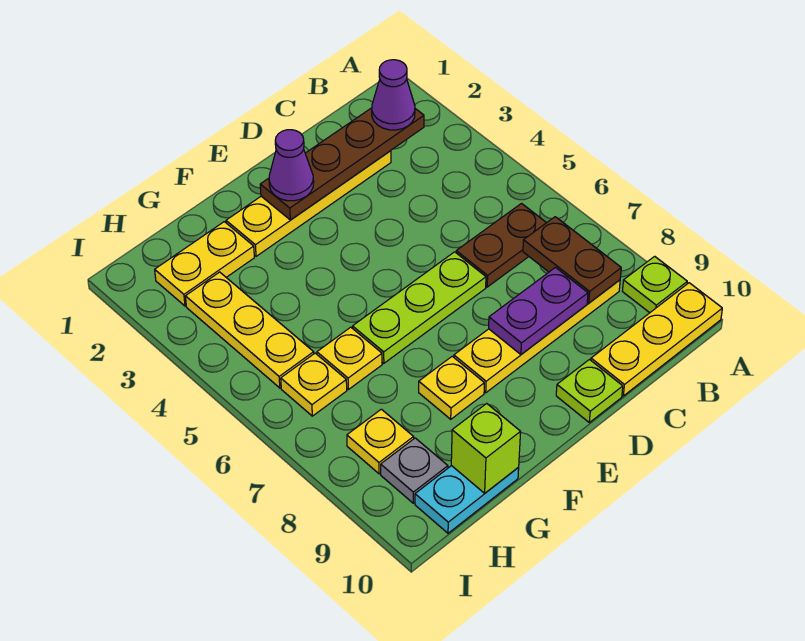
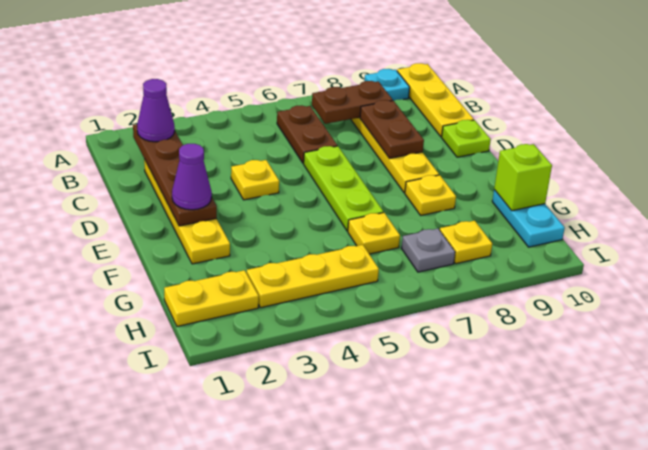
lime 1x1 plate [622,256,687,313] -> cyan 1x1 plate [364,69,410,101]
purple 1x2 plate [489,268,588,354] -> brown 1x2 plate [360,100,424,159]
yellow 1x2 plate [155,222,254,306] -> yellow 1x2 plate turned to [164,270,259,326]
yellow 1x1 plate [281,353,347,416] -> yellow 1x1 plate moved to [231,160,279,200]
grey 1x1 plate [381,438,448,503] -> grey 1x1 plate moved to [401,229,455,272]

